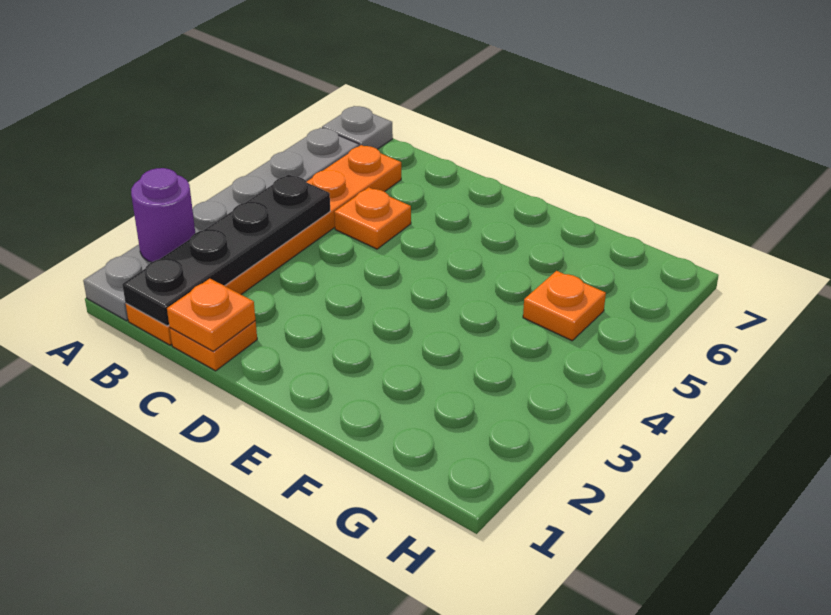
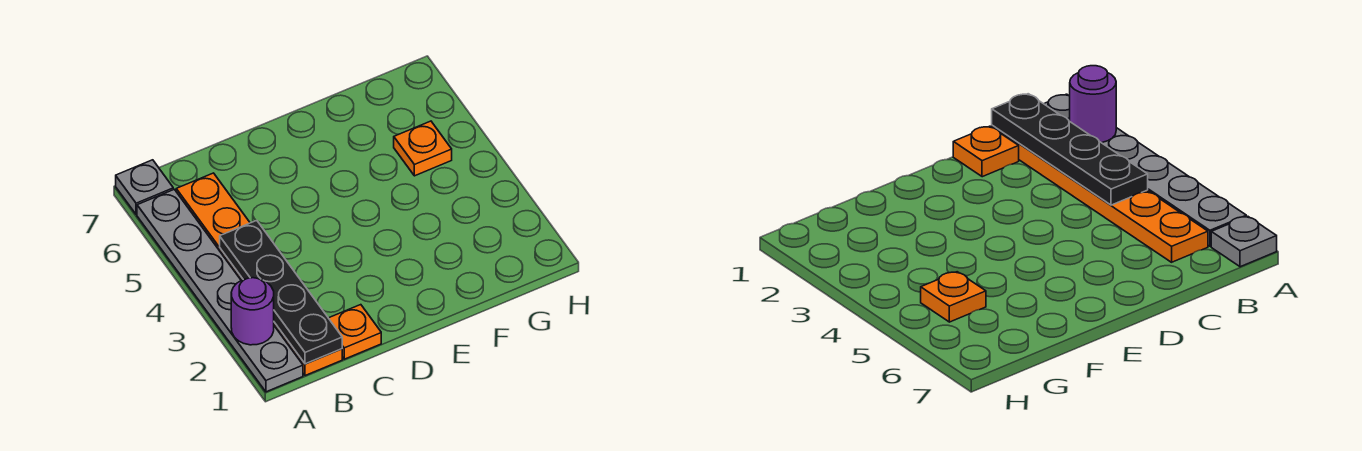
orange 1x1 plate [167,279,255,351] -> none
orange 1x1 plate [334,187,411,249] -> none

